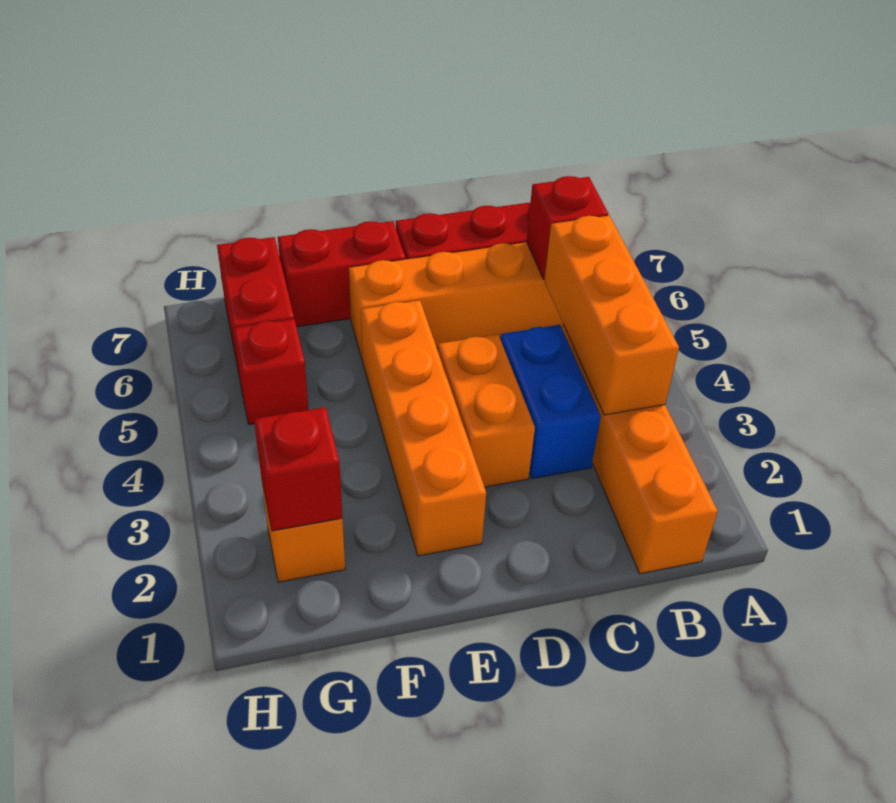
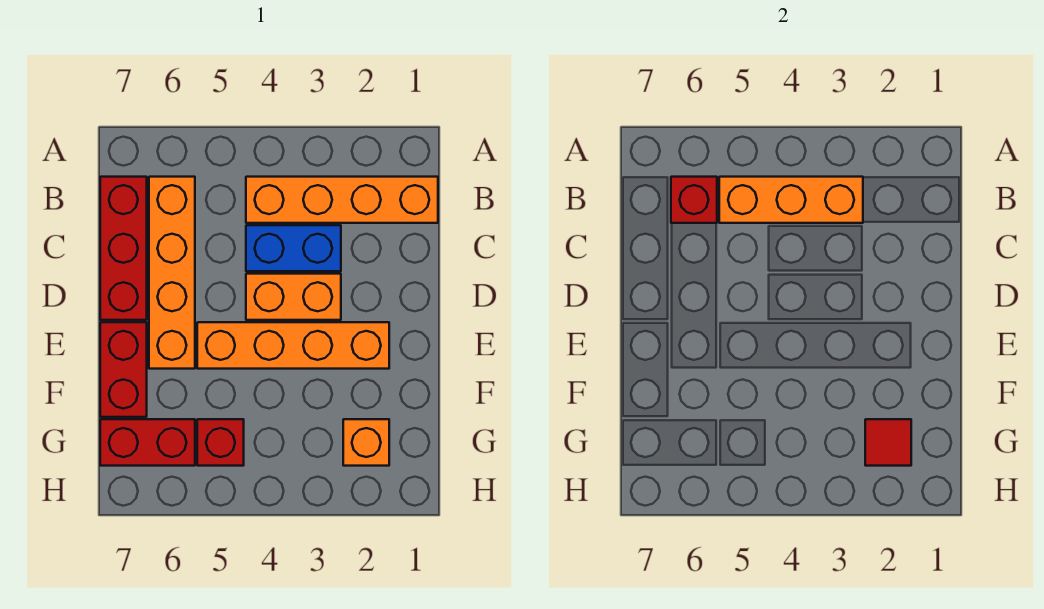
red 1x1 brick [254,407,342,531] -> red 1x1 tile [865,419,911,466]

